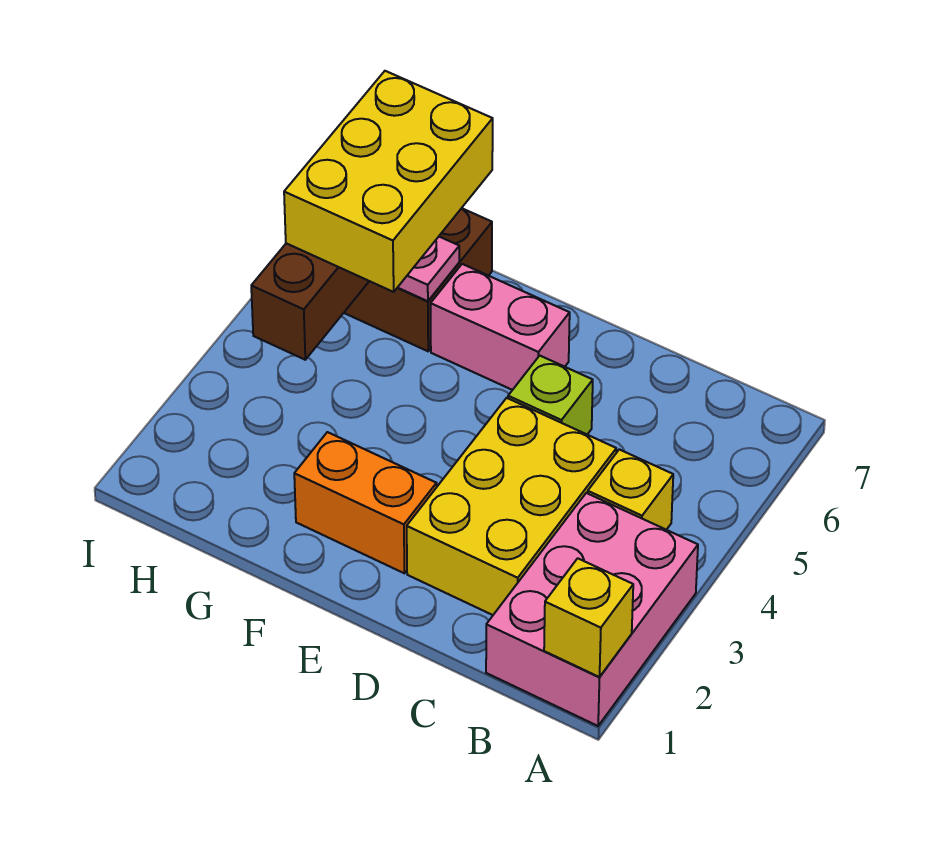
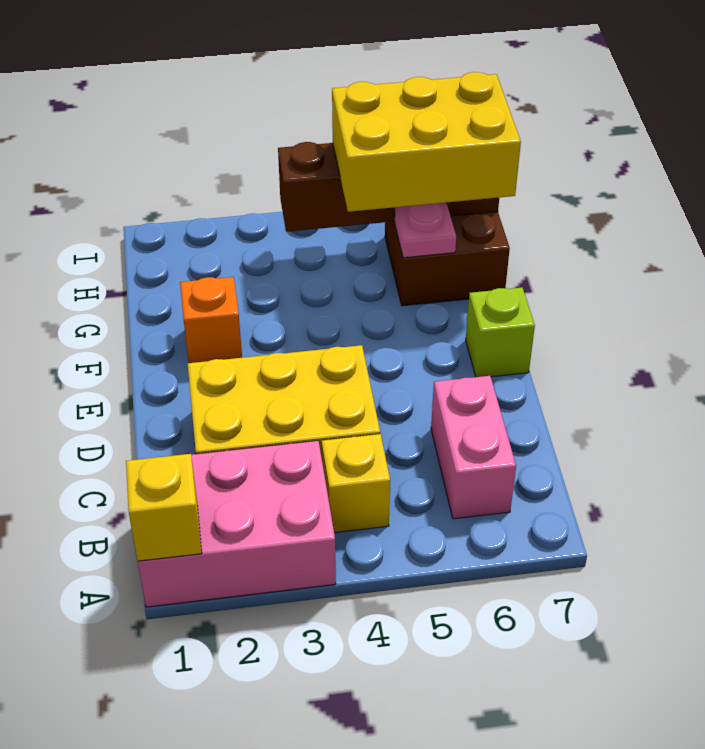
lime 1x1 brick [508,356,593,434] -> lime 1x1 brick moved to [466,288,535,377]
orange 1x2 brick [294,432,437,573] -> orange 1x1 brick [180,277,242,363]
pink 1x2 brick [431,264,570,390] -> pink 1x2 brick moved to [431,376,516,519]

